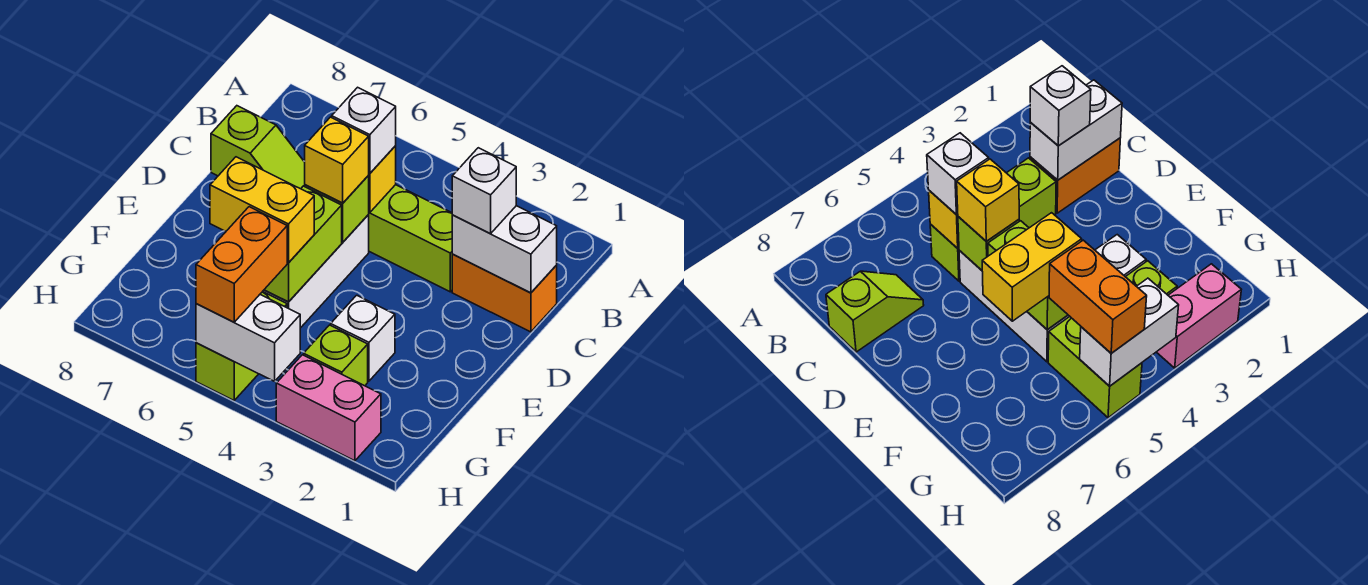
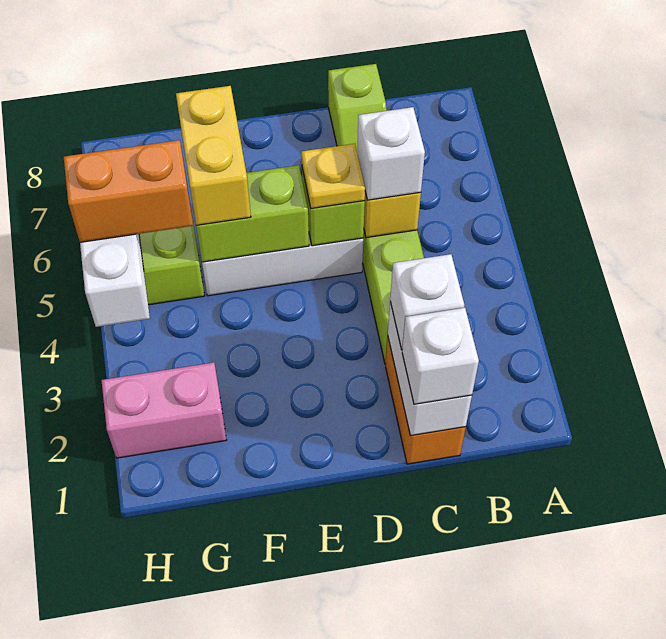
yellow 1x1 brick [305,117,369,203] -> yellow 1x1 plate [301,144,365,208]
white 1x1 brick [331,295,395,381] -> white 1x1 brick moved to [402,308,479,404]
lime 1x1 brick [304,325,368,386] -> none
pink 1x2 brick [276,355,381,461] -> pink 1x2 brick turned to [101,363,226,458]

